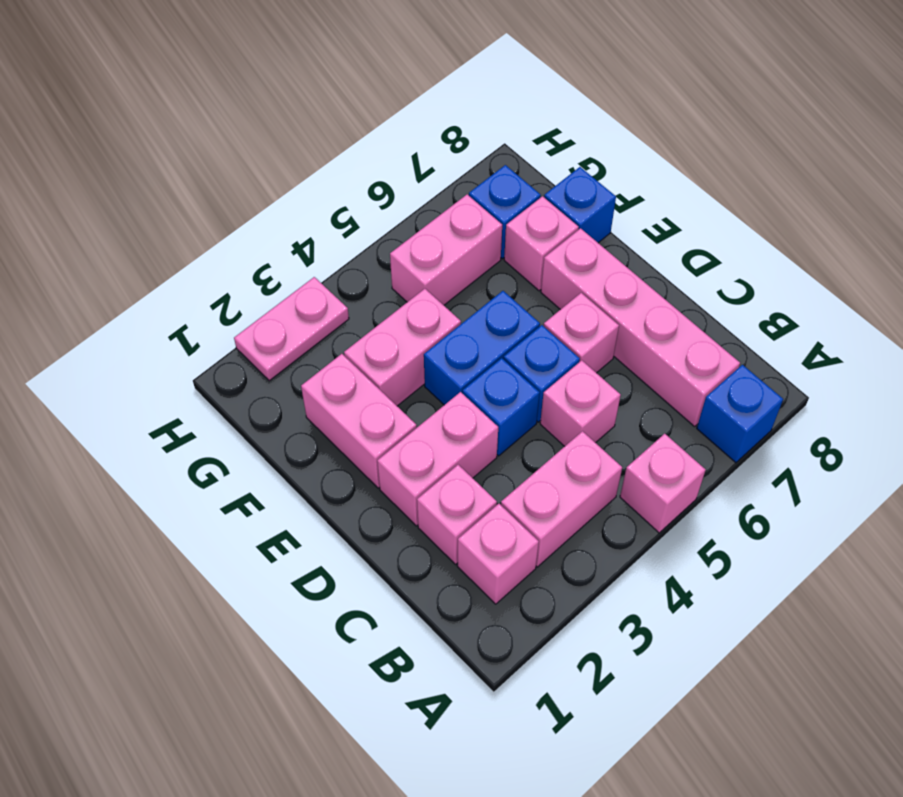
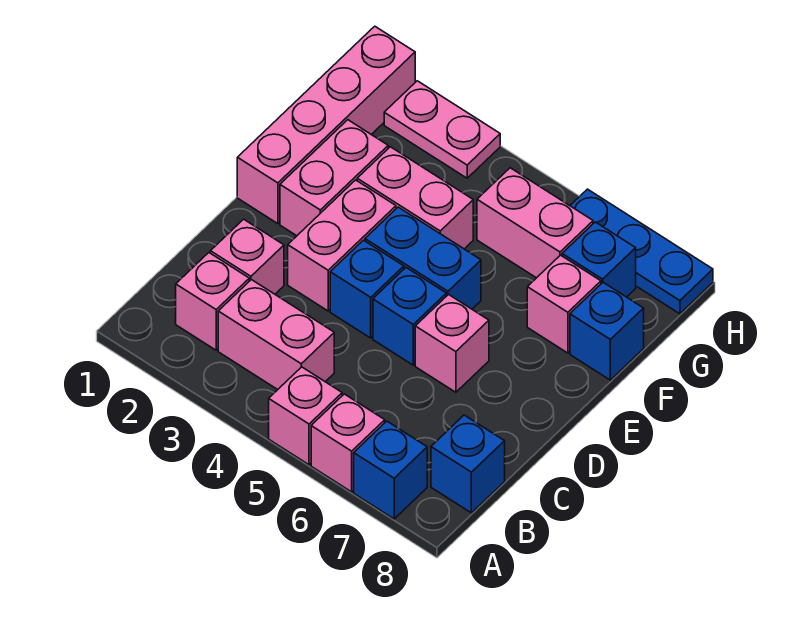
pink 1x4 brick [541,228,740,426] -> pink 1x4 brick moved to [237,26,415,224]
none -> blue 1x1 brick [431,415,505,513]
pink 1x1 brick [540,360,621,446] -> pink 1x1 brick moved to [311,394,385,492]
pink 1x2 brick [377,392,498,526] -> pink 1x2 brick turned to [288,180,396,311]
none -> blue 1x3 plate [570,189,713,314]

